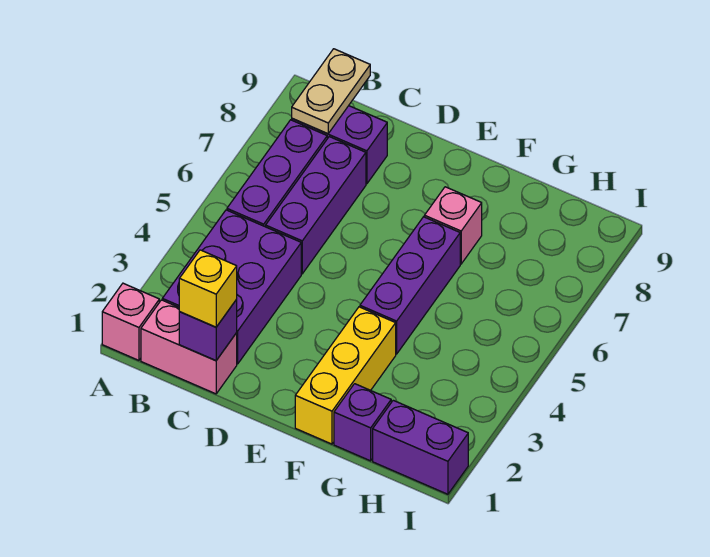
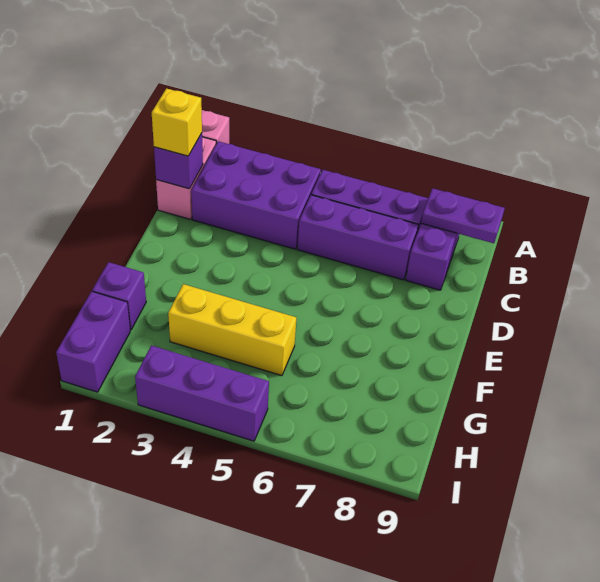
tan 1x2 plate [292,49,370,134] -> purple 1x2 plate [421,188,505,243]
yellow 1x3 brick [295,307,396,444] -> yellow 1x3 brick moved to [168,284,296,376]
purple 1x3 brick [360,217,460,354] -> purple 1x3 brick moved to [135,345,269,441]
pink 1x1 brick [424,187,482,264] -> none

